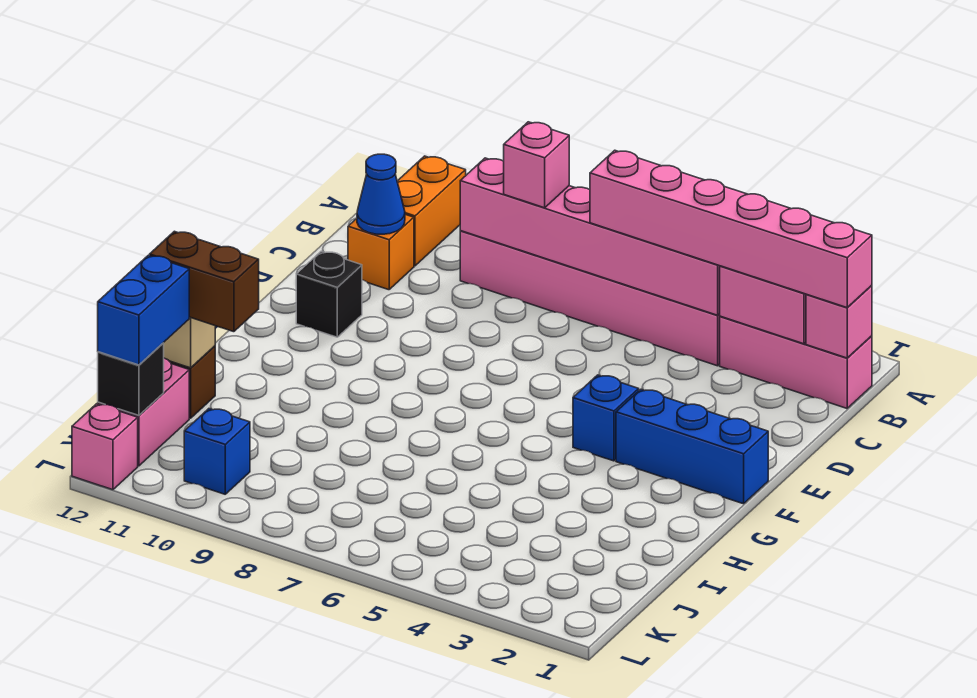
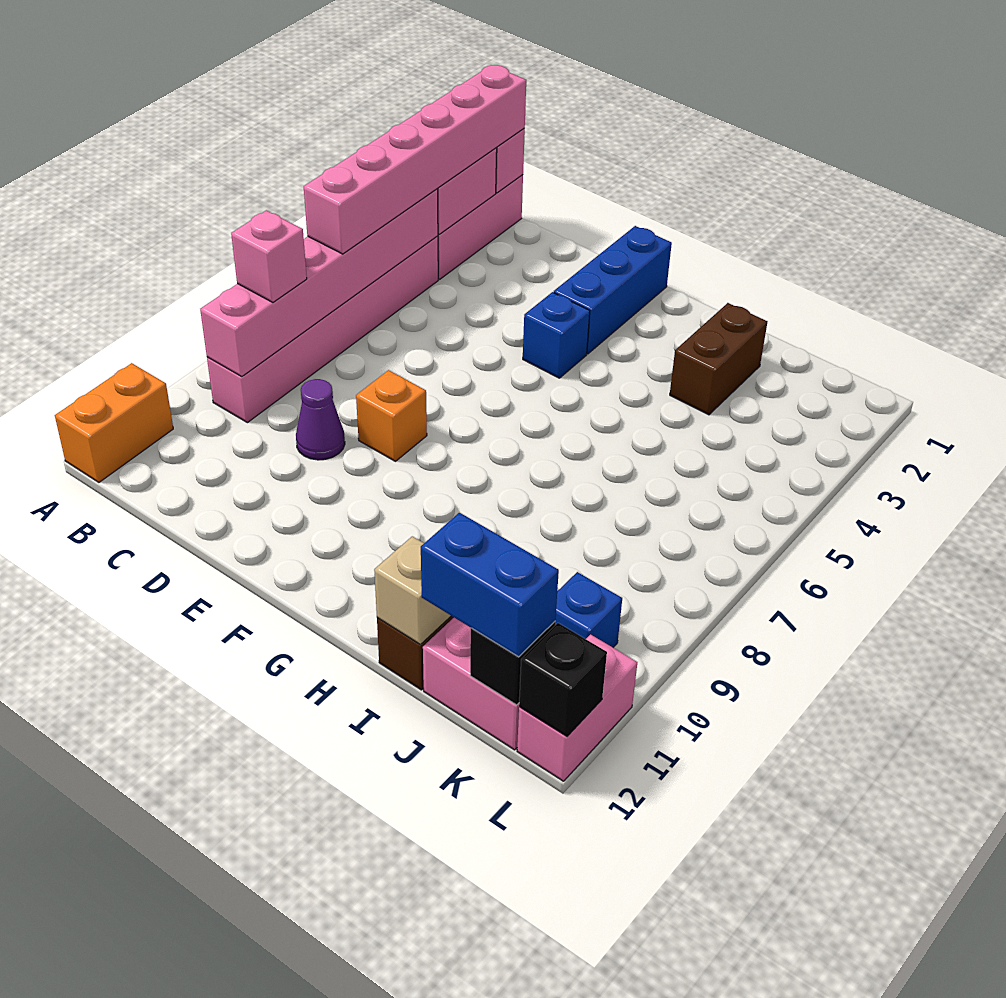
orange 1x2 brick [397,156,466,266] -> orange 1x2 brick turned to [55,363,173,482]
orange 1x1 brick [348,214,414,290] -> orange 1x1 brick moved to [356,370,427,461]
blue 1x1 cone [357,154,405,234] -> none
none -> purple 1x1 cone [296,379,345,460]
black 1x1 brick [296,251,362,337] -> black 1x1 brick moved to [519,623,607,736]
brown 1x2 brick [150,231,259,332] -> brown 1x2 brick moved to [670,303,767,415]
pink 1x1 brick [72,404,138,490] -> pink 1x2 brick [517,635,637,781]

